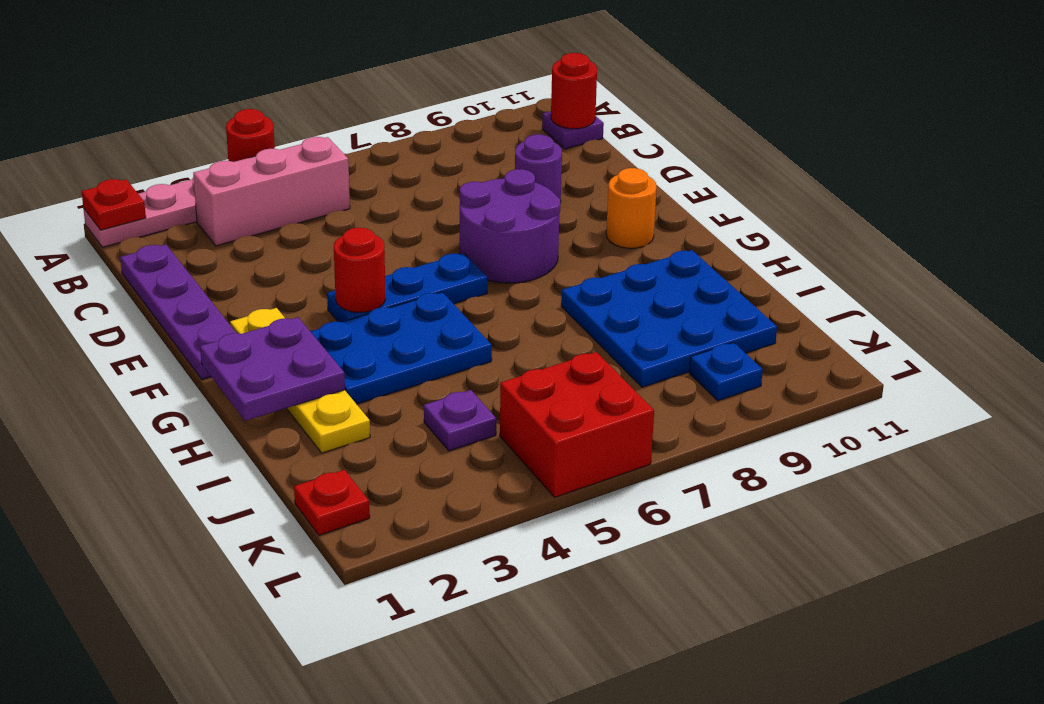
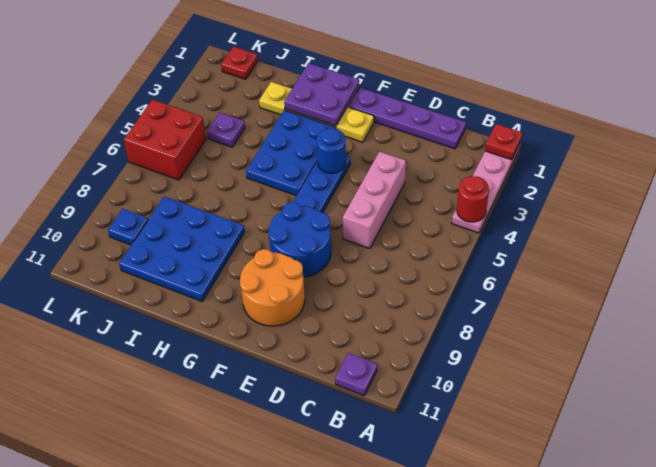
pink 1x3 brick [193,137,350,246] -> pink 1x3 brick moved to [343,152,406,248]
red 1x1 round brick [551,53,597,129] -> none
purple 1x1 round brick [515,134,562,203] -> none
purple 2x2 round brick [460,169,560,283] -> blue 2x2 round brick [269,202,331,277]
red 1x1 round brick [334,228,385,313] -> blue 1x1 round brick [317,128,346,173]
orange 1x1 round brick [606,168,657,248] -> orange 2x2 round brick [240,249,305,326]

